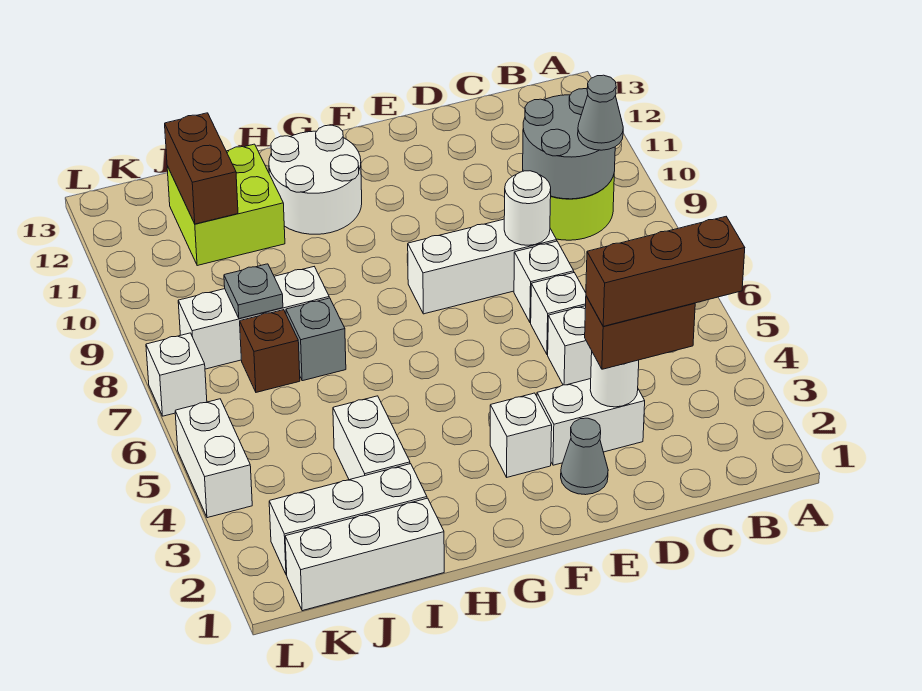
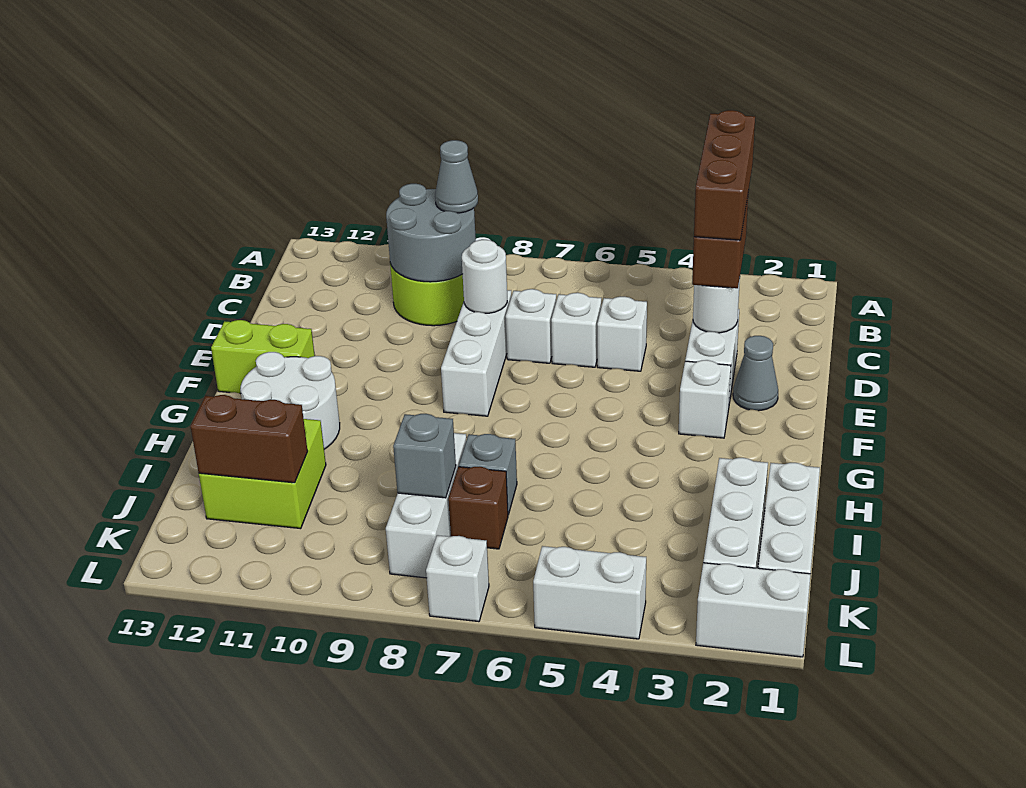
none -> lime 1x2 brick [211,320,315,393]
white 1x2 brick [333,396,410,480] -> white 1x2 brick moved to [696,563,810,657]
grey 1x1 plate [224,264,283,319] -> grey 1x1 brick [393,414,456,498]

